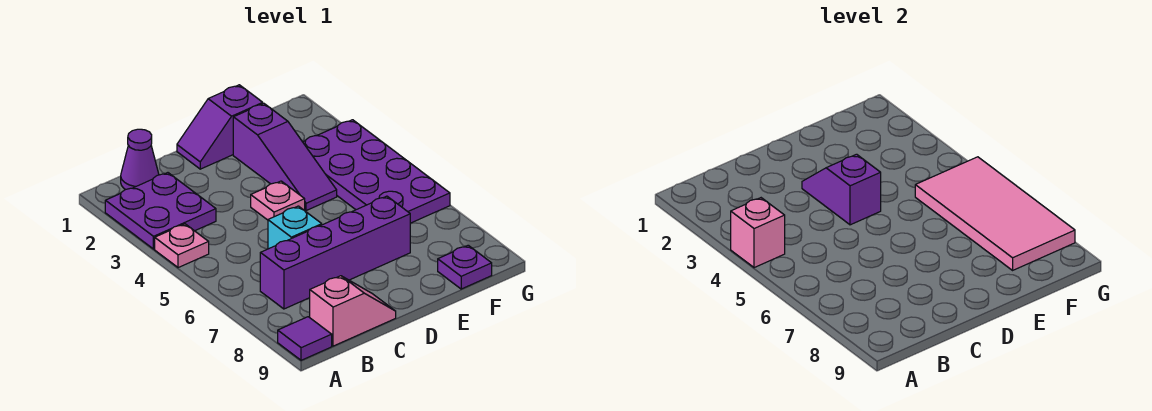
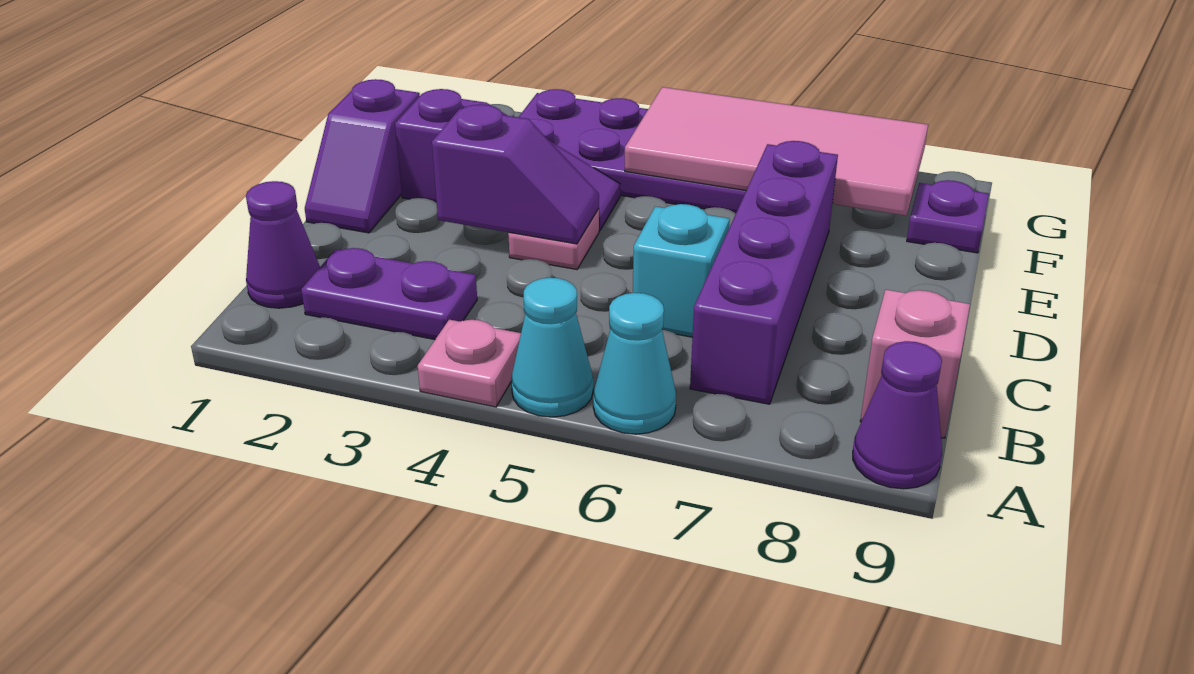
purple 2x2 plate [105,173,216,249] -> purple 1x2 plate [301,248,477,340]
pink 1x1 brick [731,198,785,268] -> none
none -> cyan 1x1 cone [511,278,593,417]
none -> cyan 1x1 cone [593,293,676,434]
purple 1x1 tile [278,317,332,360] -> purple 1x1 cone [853,341,942,489]
purple 1x2 slope [802,154,881,225] -> purple 1x2 slope turned to [432,104,599,244]

